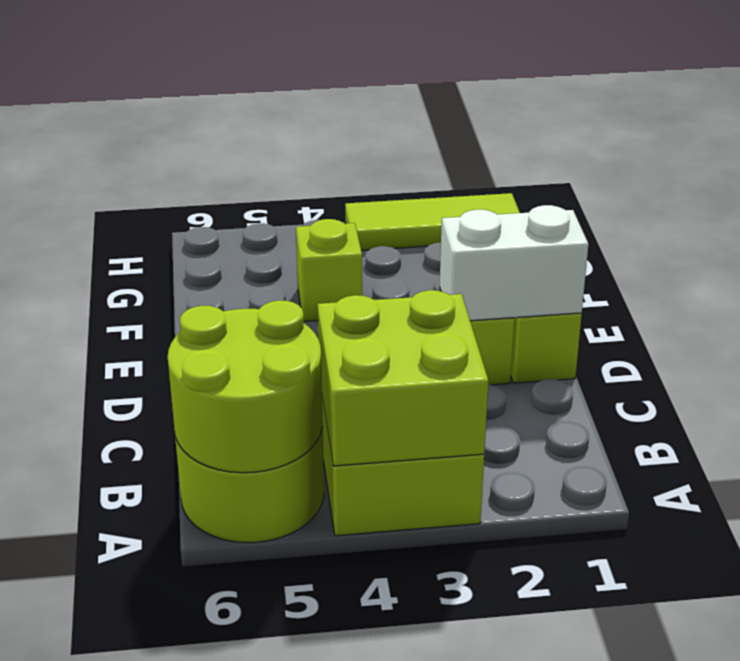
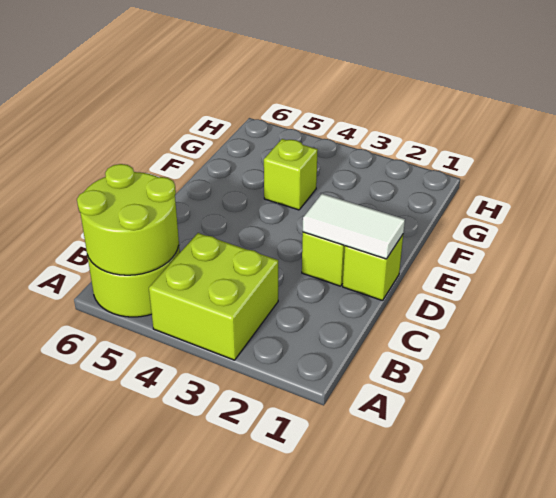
lime 2x2 brick [318,290,488,466] -> none
white 1x2 brick [440,205,588,321] -> white 1x2 tile [303,194,405,259]
lime 1x3 tile [345,193,520,251] -> none

